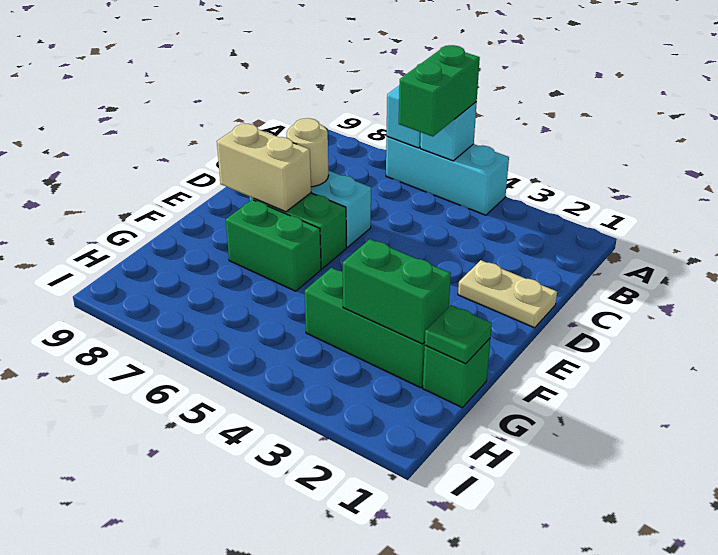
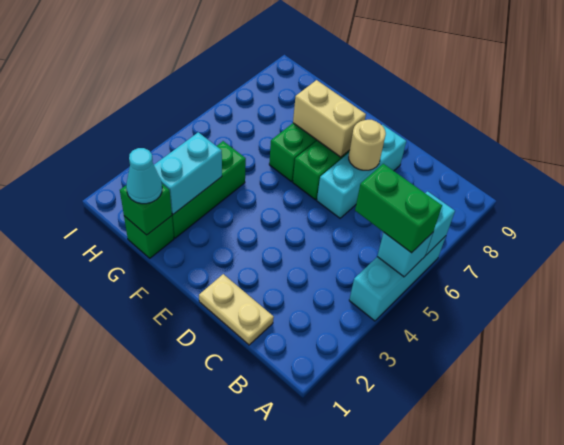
tan 1x2 plate [458,260,557,328] -> tan 1x2 plate turned to [199,274,274,345]
tan 1x2 brick [217,123,311,212] -> tan 1x2 brick turned to [293,80,366,157]
green 1x1 plate [425,305,492,364] -> green 1x1 brick [120,184,172,235]
none -> cyan 1x1 cone [126,148,162,204]
green 1x2 brick [342,239,451,344] -> cyan 1x2 brick [154,132,222,214]

